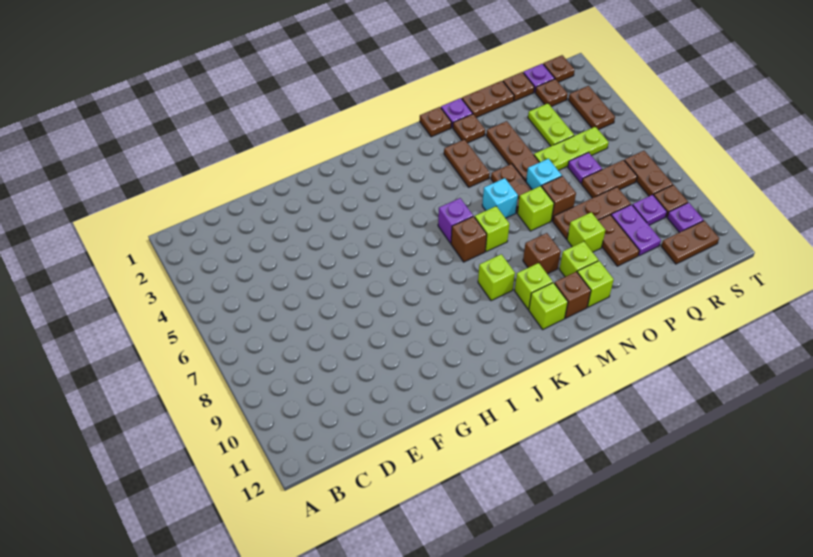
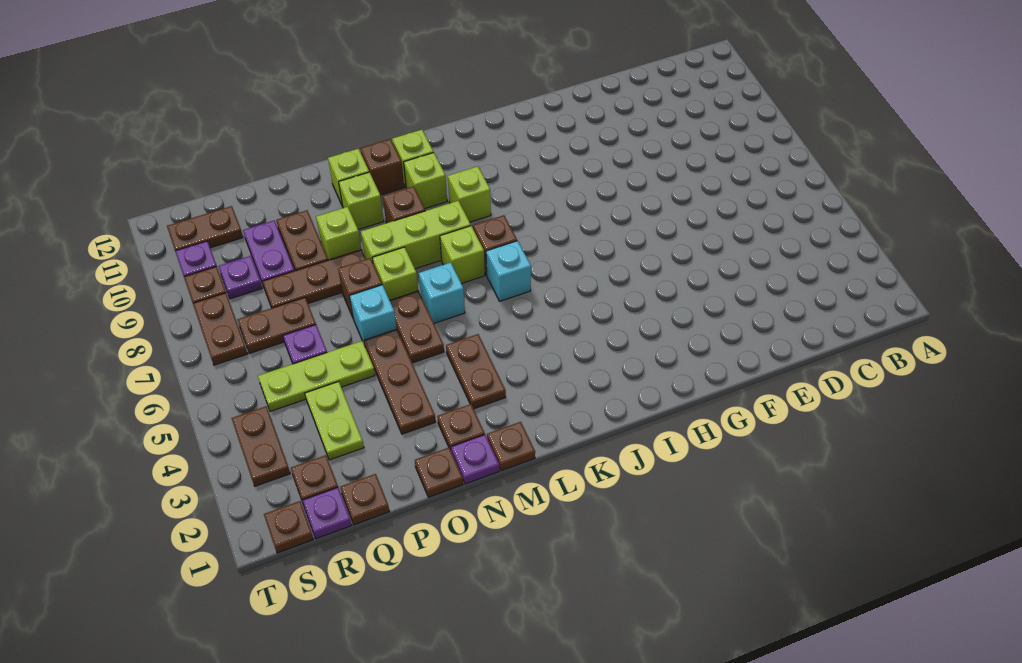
purple 1x1 brick [438,198,473,243] -> cyan 1x1 brick [486,241,531,301]
none -> lime 1x3 brick [361,201,471,269]
brown 1x2 plate [462,81,514,118] -> brown 1x1 plate [415,448,463,497]

